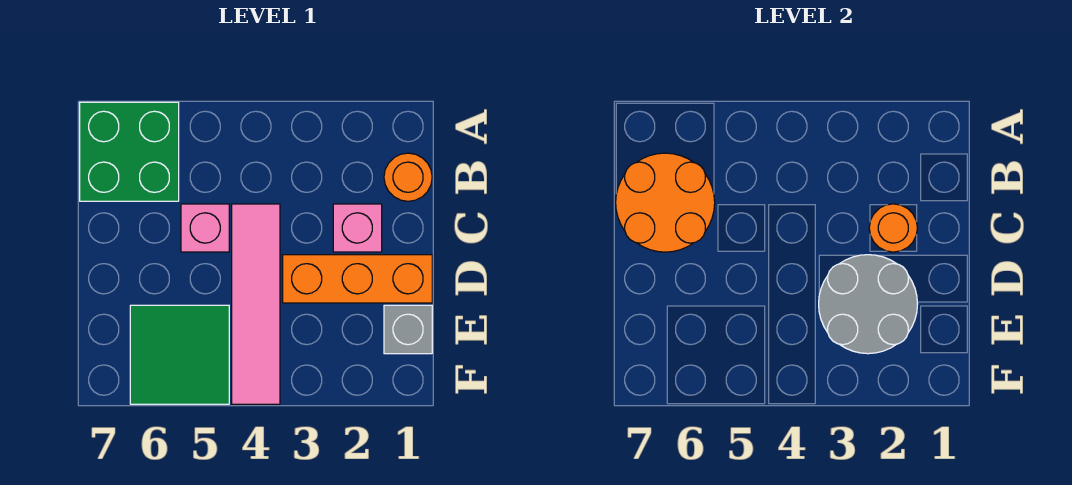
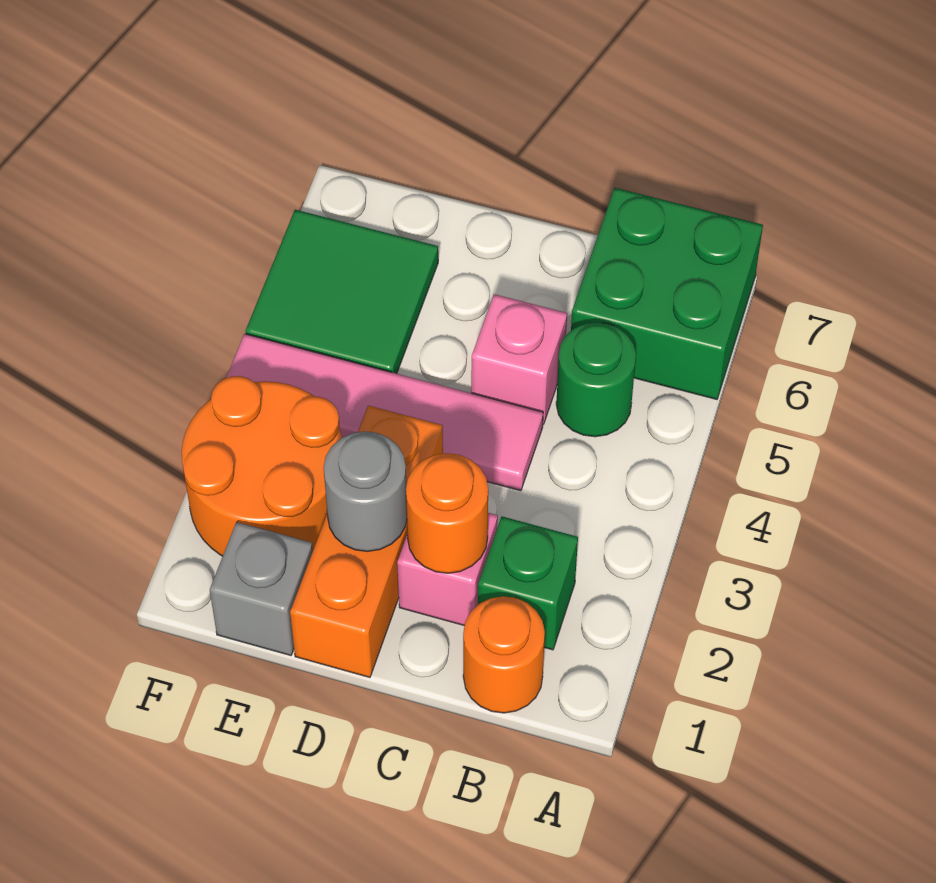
none -> green 1x1 brick [478,517,578,650]
none -> green 1x1 round brick [556,322,636,437]
orange 2x2 round brick [616,153,715,252] -> orange 2x2 round brick moved to [182,376,342,556]
grey 2x2 round brick [819,255,917,354] -> grey 1x1 round brick [324,431,407,551]

